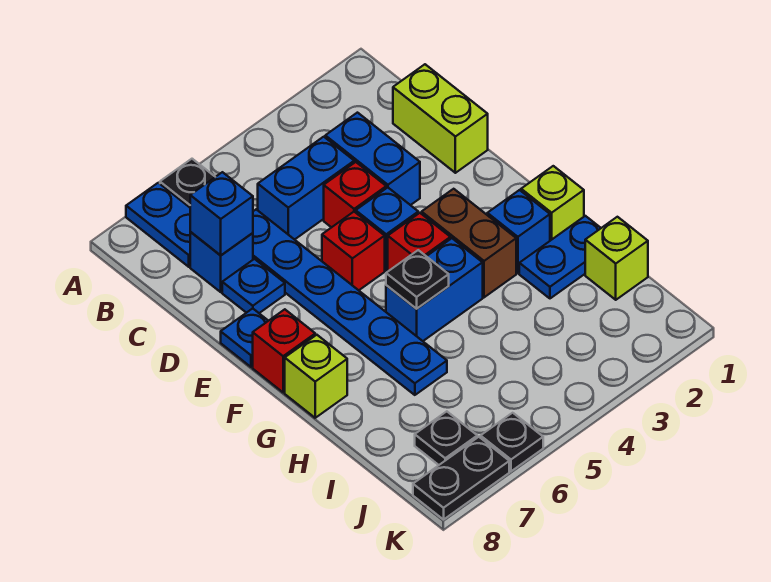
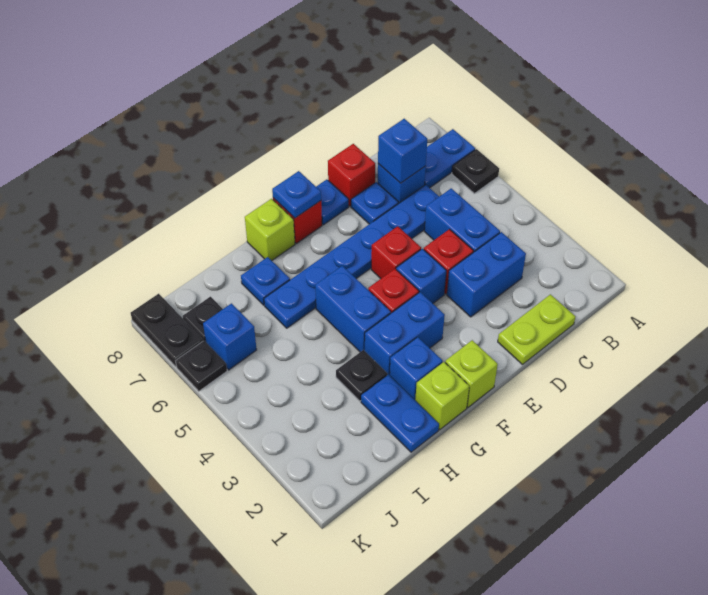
lime 1x2 brick [393,64,488,173] -> lime 1x2 plate [498,294,576,365]
none -> red 1x1 brick [328,144,375,206]
brown 1x2 brick [422,189,516,297] -> blue 1x2 brick [365,292,445,375]
none -> blue 1x1 plate [272,171,321,218]
black 1x1 plate [386,250,449,309] -> black 1x1 plate moved to [336,350,387,401]
none -> blue 1x1 plate [241,257,290,305]
lime 1x1 brick [585,217,648,300] -> lime 1x1 brick moved to [445,340,498,407]
none -> blue 1x1 brick [203,303,257,370]

